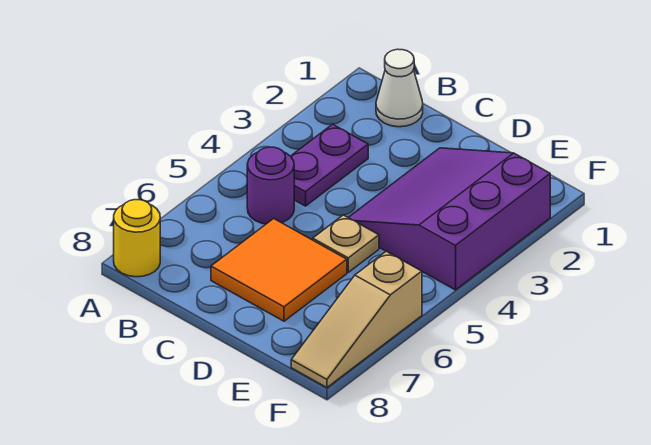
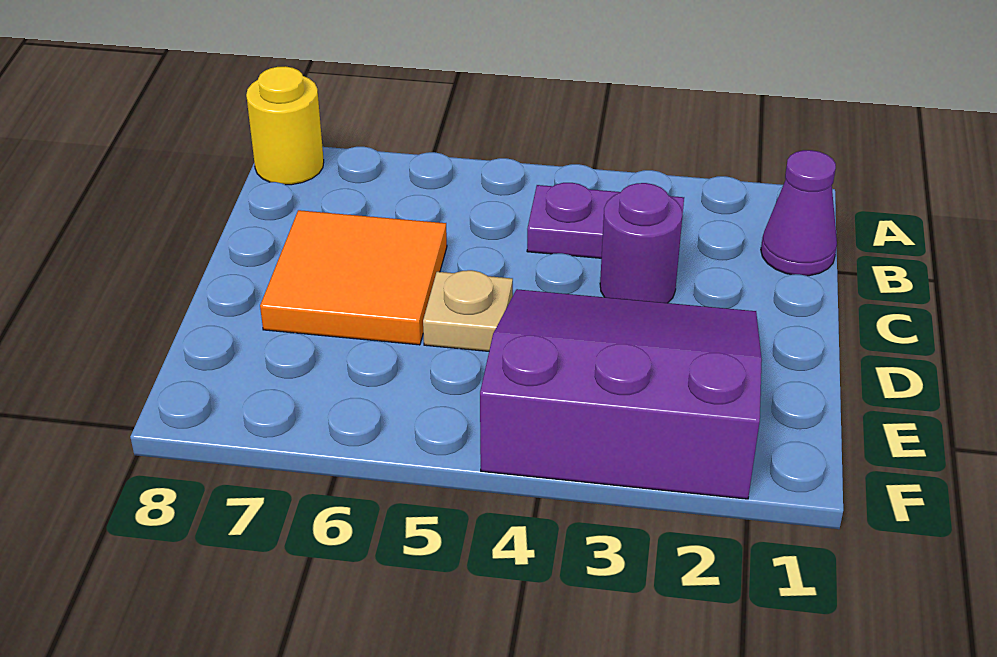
white 1x1 cone [376,49,423,127] -> purple 1x1 cone [761,150,837,276]
purple 1x1 round brick [247,147,294,224] -> purple 1x1 round brick moved to [600,183,682,303]
tan 1x3 slope [291,251,422,388] -> none

